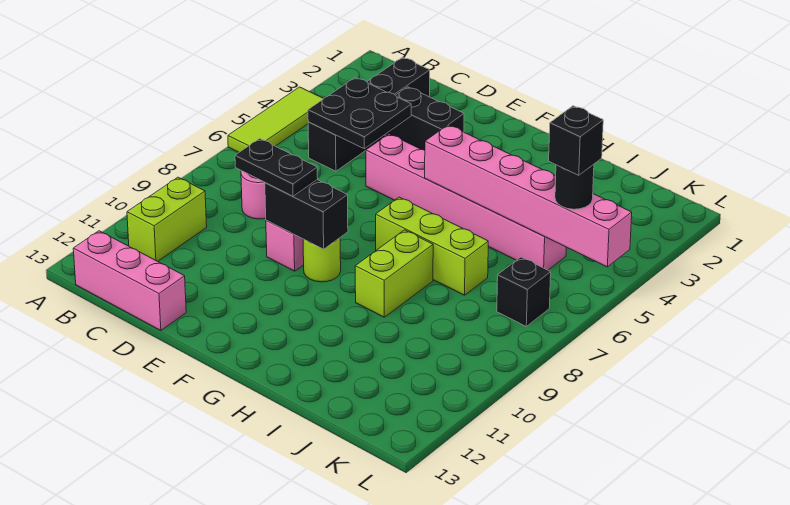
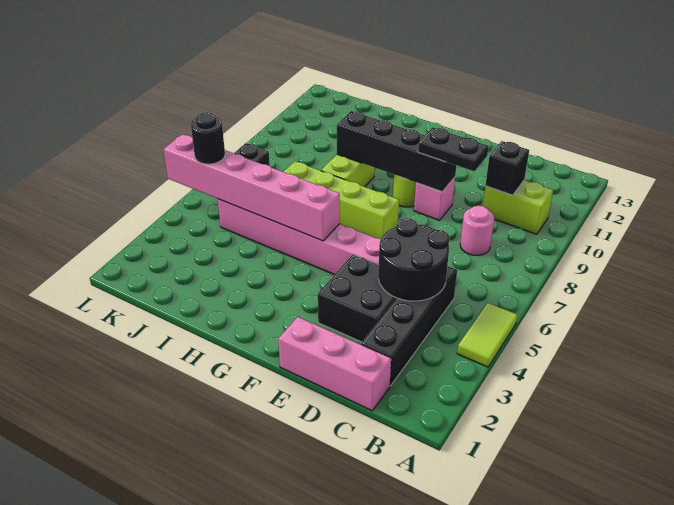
lime 1x3 tile [228,87,324,152] -> lime 1x2 tile [457,303,517,367]
lime 1x2 brick [127,177,207,261] -> lime 1x2 brick turned to [483,180,553,234]
pink 1x3 brick [73,231,186,331] -> pink 1x3 brick moved to [278,317,391,411]
black 2x2 plate [308,77,411,149] -> black 2x2 round brick [378,218,450,301]
black 1x2 brick [385,87,464,150] -> black 2x2 brick [318,254,396,342]
black 1x2 brick [265,180,348,249] -> black 1x4 brick [337,111,456,192]
lime 1x3 brick [376,197,488,295] -> lime 1x4 brick [284,161,399,239]
black 1x1 brick [549,106,603,175] -> black 1x1 brick moved to [485,141,529,195]

